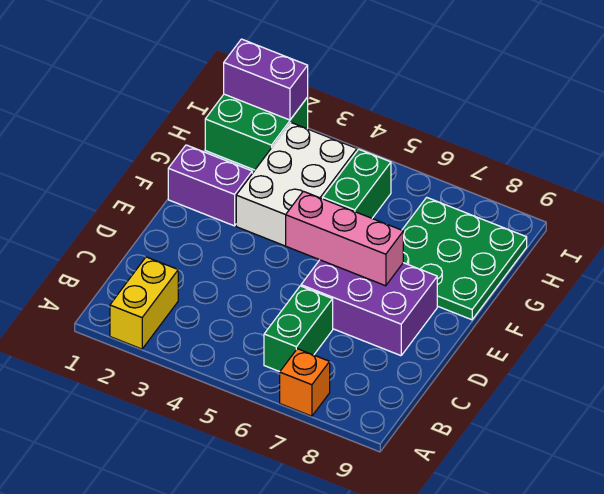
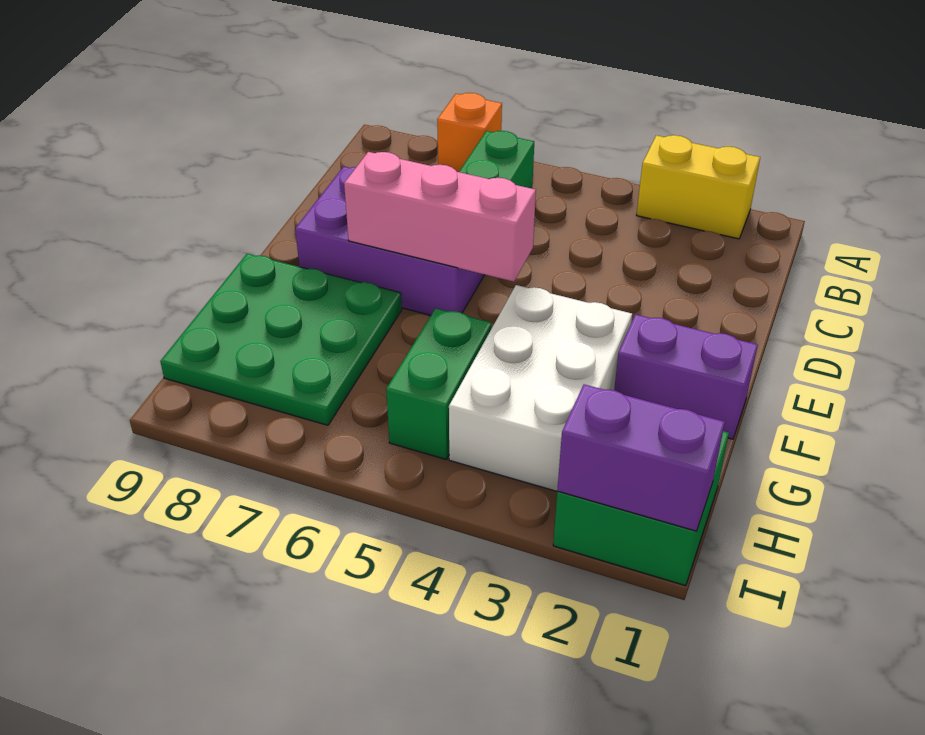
yellow 1x2 brick [110,257,178,349] -> yellow 1x2 brick turned to [637,135,760,239]

